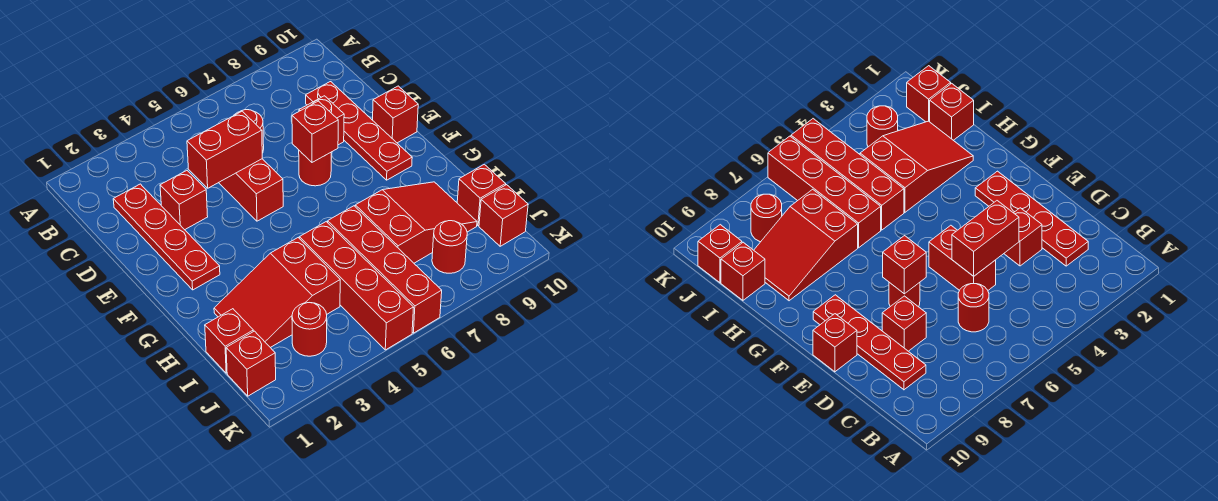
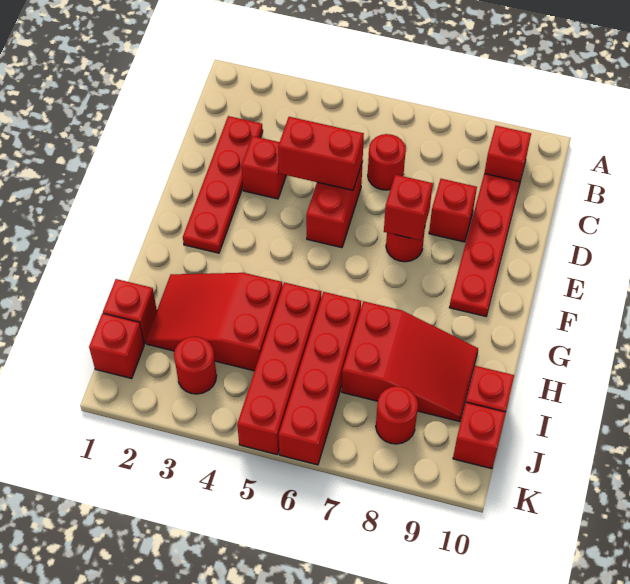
red 1x1 brick [373,86,418,143] -> red 1x1 brick moved to [484,126,531,181]

